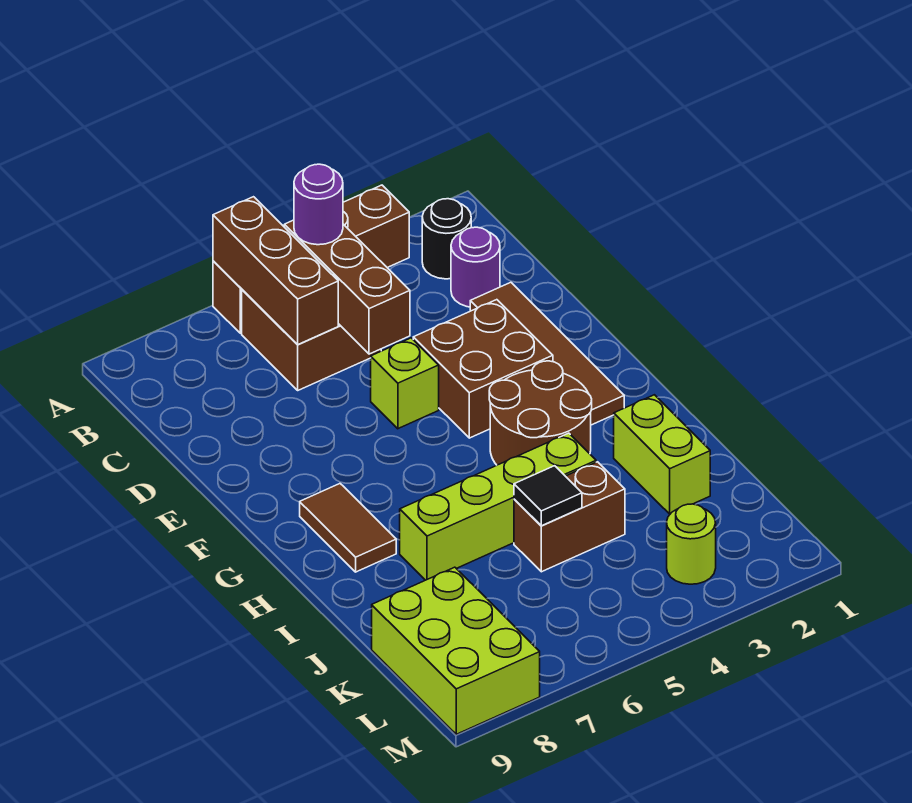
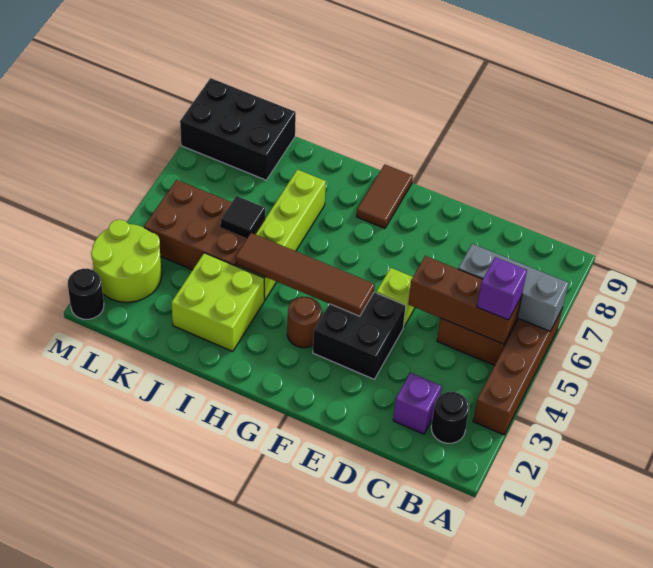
brown 1x3 brick [213,197,338,345] -> grey 1x3 brick [458,244,568,331]
purple 1x1 round brick [294,164,343,245] -> purple 1x1 brick [477,257,527,320]
purple 1x1 round brick [451,227,500,307] -> purple 1x1 brick [393,373,441,434]
brown 1x4 tile [470,282,624,425] -> brown 1x4 tile moved to [236,233,375,316]
brown 2x2 brick [413,300,553,438] -> black 2x2 brick [313,292,406,379]
brown 2x2 round brick [489,361,592,465] -> brown 1x1 round brick [287,297,321,348]
brown 1x2 tile [300,484,396,572] -> brown 1x2 tile turned to [357,165,413,228]
lime 1x2 brick [614,395,710,514] -> lime 2x2 brick [171,253,264,352]
brown 1x2 brick [514,462,625,572] -> brown 2x3 brick [144,180,265,270]
lime 2x3 brick [372,567,540,734] -> black 2x3 brick [180,78,296,180]
lime 1x1 round brick [667,504,716,584] -> lime 2x2 round brick [91,220,162,302]
none -> black 1x1 round brick [68,269,104,319]

